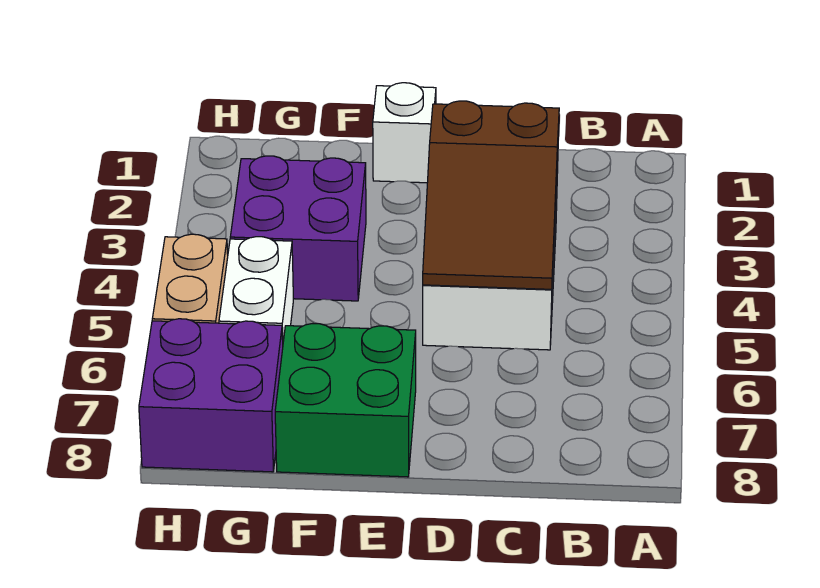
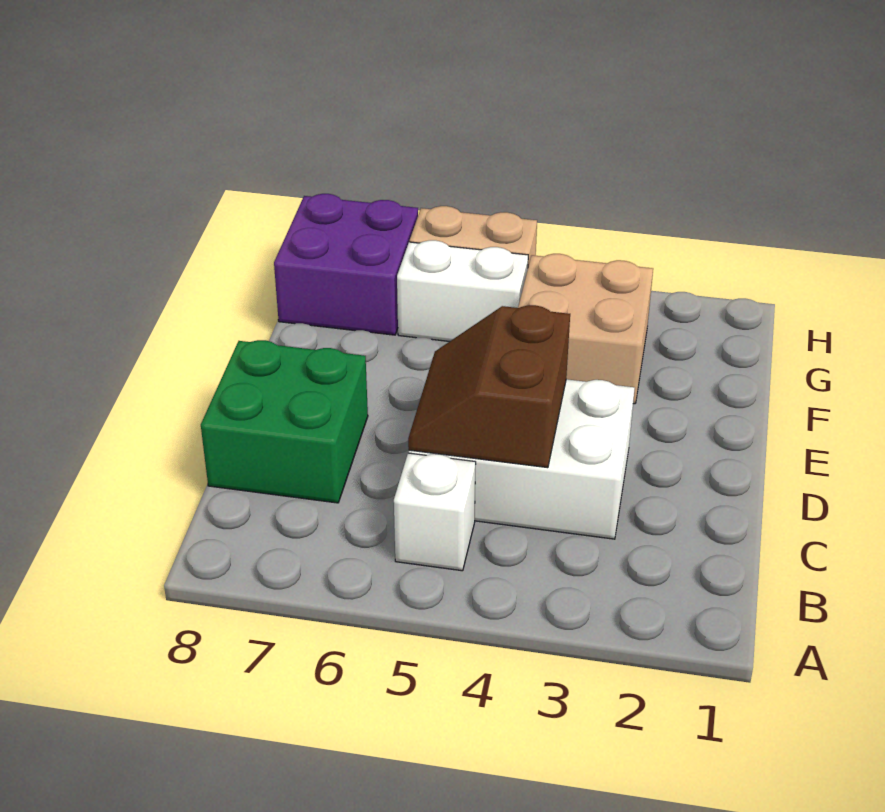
brown 2x3 slope [423,101,559,289] -> brown 2x2 slope [408,305,570,468]
white 1x1 brick [373,83,436,183] -> white 1x1 brick moved to [394,453,476,571]
green 2x2 brick [275,324,416,477] -> green 2x2 brick moved to [201,340,368,503]
purple 2x2 brick [230,156,366,301] -> tan 2x2 brick [518,254,653,404]

